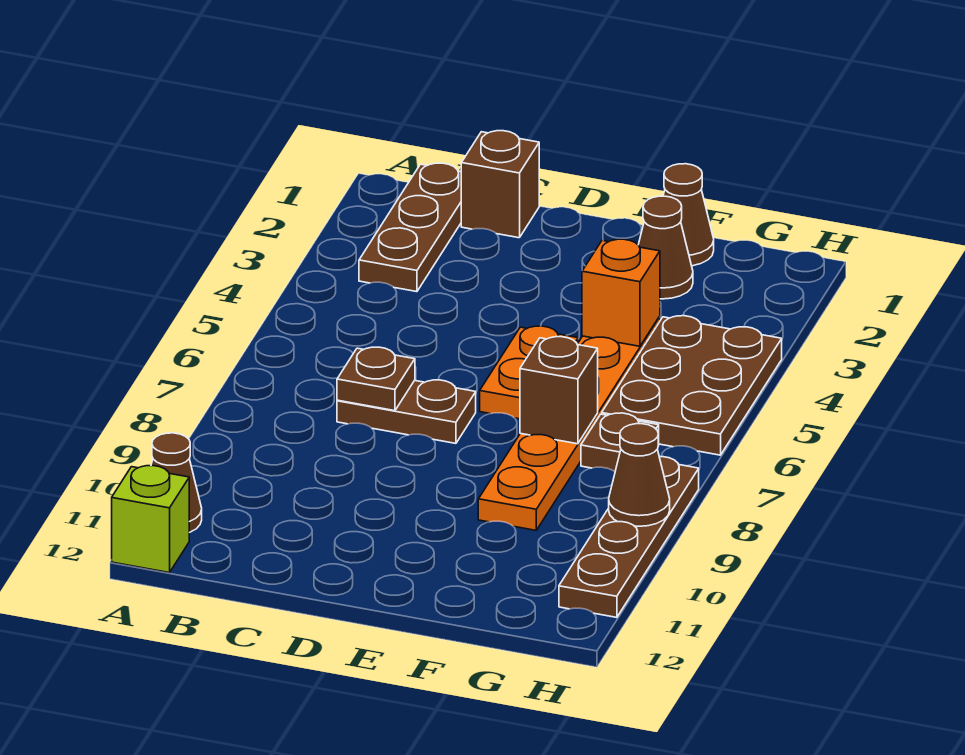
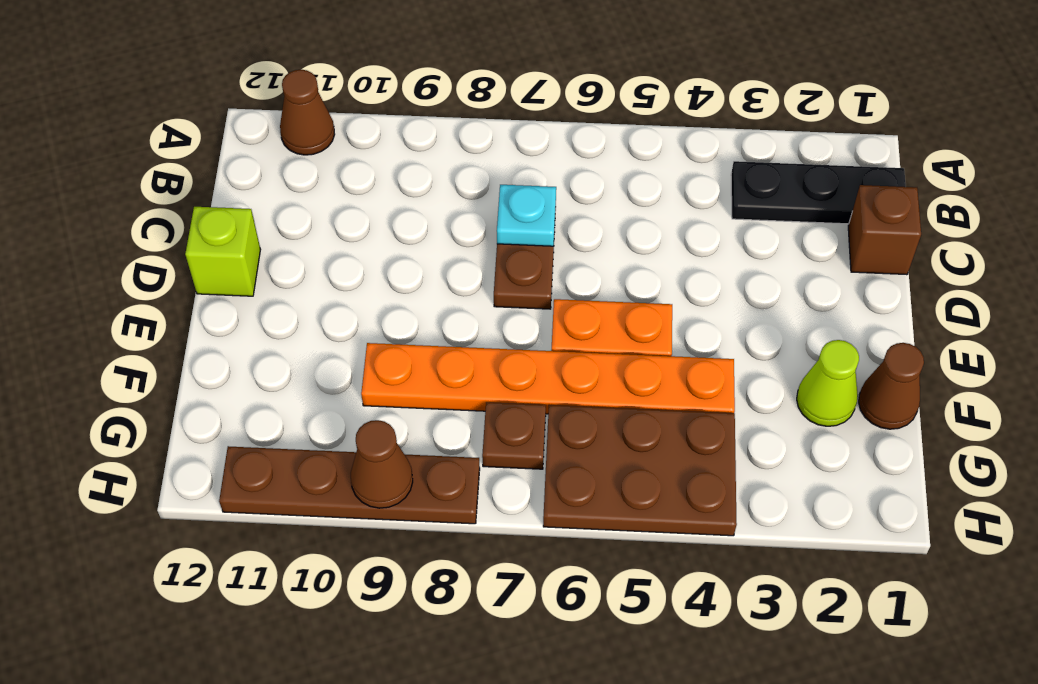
lime 1x1 brick [112,466,189,573] -> lime 1x1 brick moved to [185,207,261,296]
brown 1x3 plate [359,163,461,292] -> black 1x3 plate [731,161,906,224]
brown 1x1 plate [337,347,415,411] -> cyan 1x1 plate [497,185,556,246]
brown 1x1 cone [638,196,693,299] -> lime 1x1 cone [797,340,859,426]
orange 1x1 brick [582,239,660,346] -> none
brown 1x1 brick [520,336,598,444] -> none

